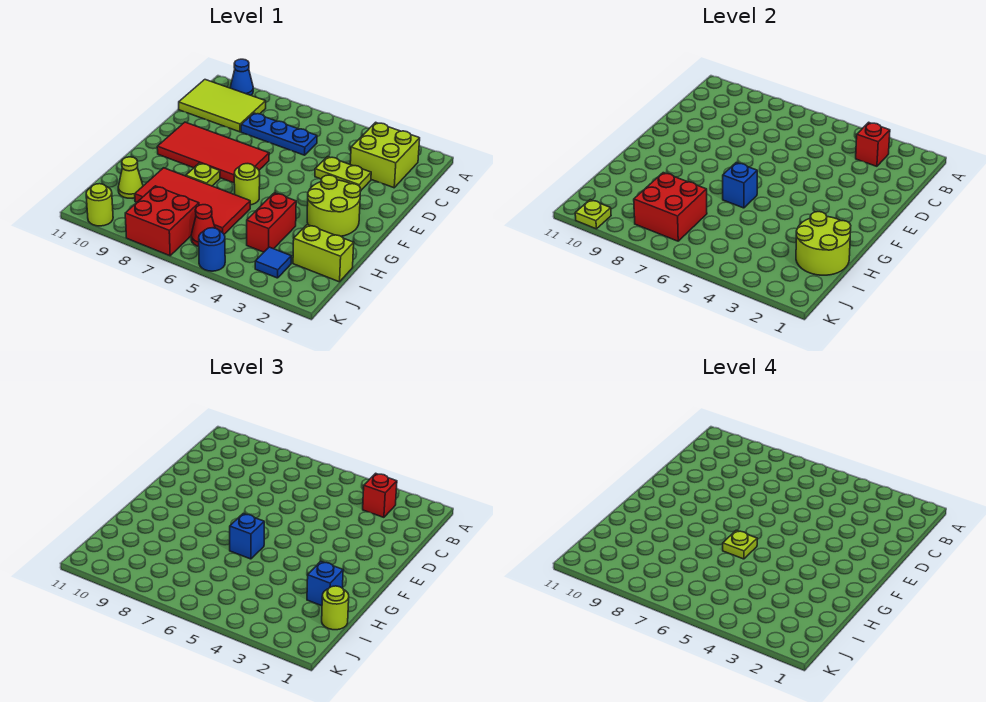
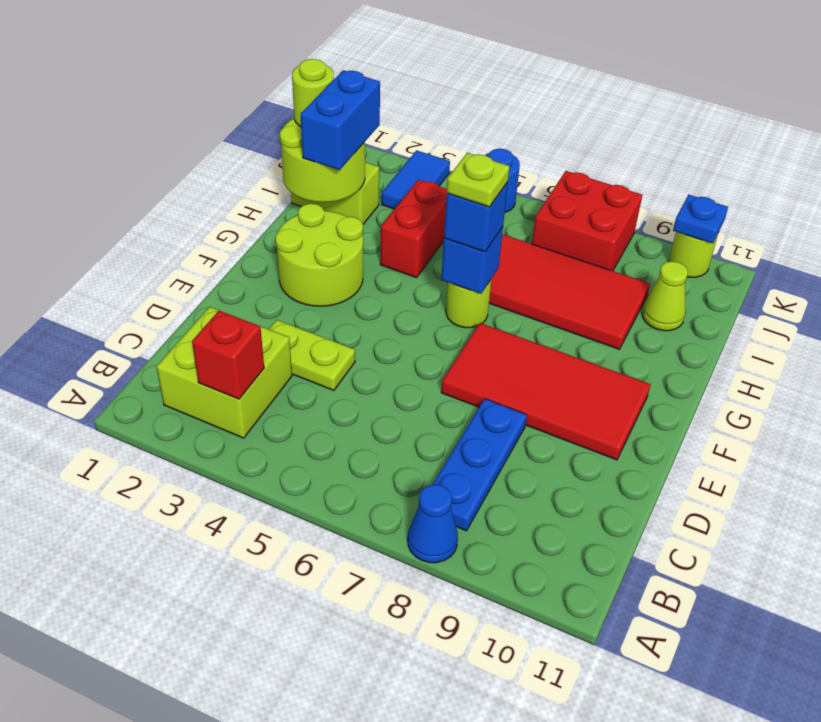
blue 1x1 cone [230,59,253,95] -> blue 1x1 cone moved to [408,484,458,563]
red 1x1 brick [363,473,397,517] -> none
lime 2x3 tile [179,80,266,132] -> none
blue 1x3 plate [241,113,317,155] -> blue 1x3 plate turned to [432,399,527,531]
lime 1x1 plate [186,163,220,186] -> none
blue 1x1 brick [307,561,343,606] -> blue 1x2 brick [300,70,380,170]
red 2x2 brick [634,173,707,241] -> none
blue 1x1 tile [255,247,291,278] -> blue 1x2 tile [382,150,450,209]
red 1x1 cone [191,205,215,247] -> none
lime 1x1 plate [575,200,611,229] -> blue 1x1 plate [673,195,728,243]

